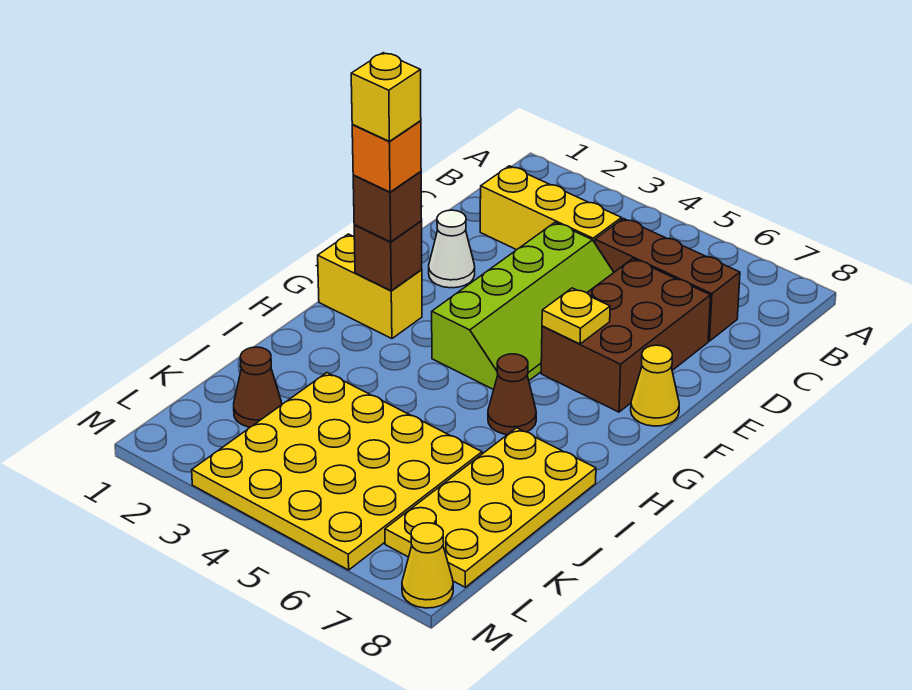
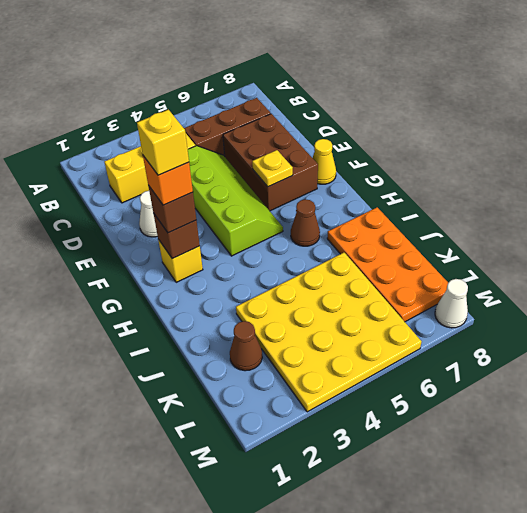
yellow 1x2 brick [318,234,422,339] -> yellow 1x1 brick [158,239,203,282]
yellow 2x4 plate [385,428,596,587] -> orange 2x4 plate [327,207,448,322]
yellow 1x1 cone [402,523,453,608] -> white 1x1 cone [435,279,468,328]

